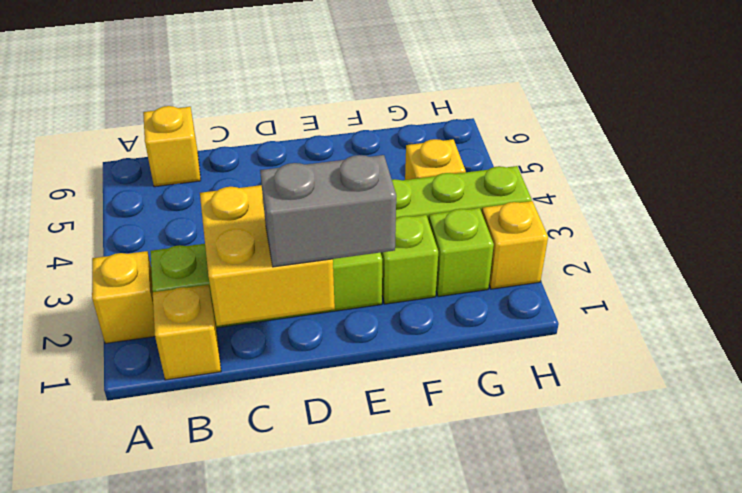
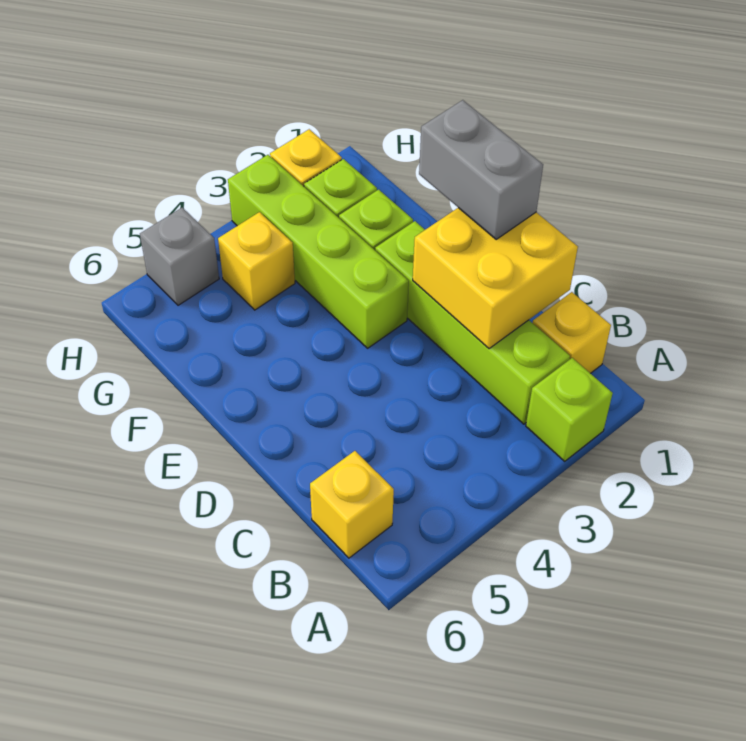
yellow 1x1 brick [92,251,155,344] -> lime 1x1 brick [526,358,613,461]
none -> grey 1x1 brick [140,208,219,305]

